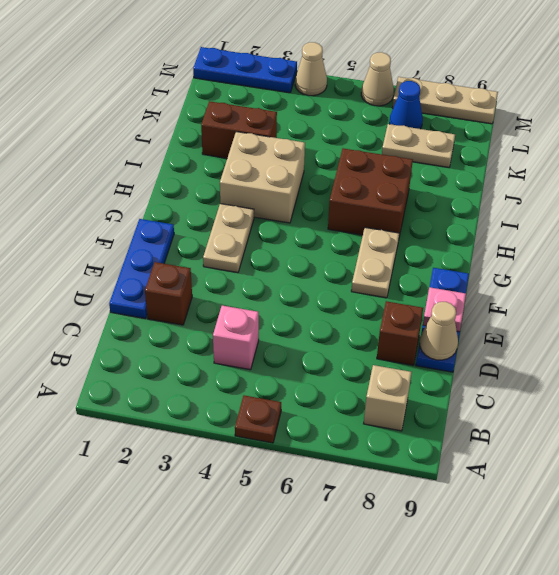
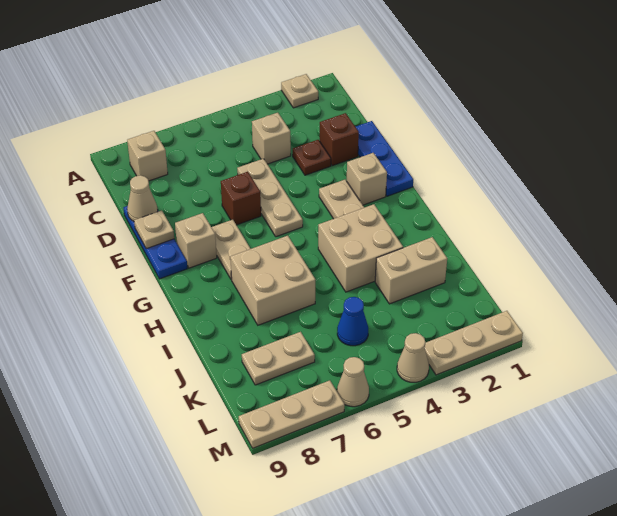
none -> tan 1x1 plate [281,74,318,108]
brown 1x1 plate [235,395,281,443] -> brown 1x1 plate moved to [293,140,331,175]
pink 1x1 brick [213,306,259,370] -> tan 1x1 brick [252,113,291,164]
none -> tan 1x3 plate [237,159,303,237]
brown 1x1 brick [377,301,423,365] -> brown 1x1 brick moved to [221,172,261,225]
pink 1x1 plate [423,287,466,332] -> tan 1x1 plate [134,210,174,249]
none -> tan 1x1 brick [347,153,387,205]
none -> tan 1x1 brick [175,213,217,268]
brown 2x2 brick [328,148,413,236] -> tan 2x2 brick [230,236,316,325]
brown 1x2 brick [201,101,277,158] -> tan 1x2 brick [375,237,447,304]
blue 1x1 cone [390,81,423,129] -> blue 1x1 cone moved to [337,297,368,346]
blue 1x3 plate [193,47,297,93] -> tan 1x3 plate [425,311,523,375]

